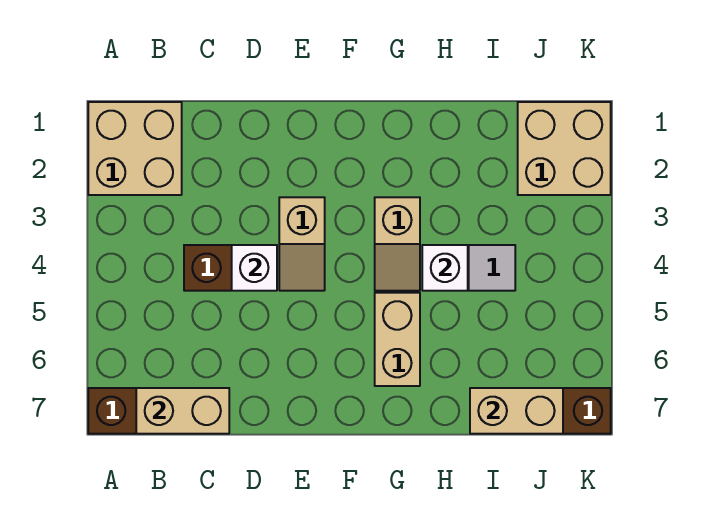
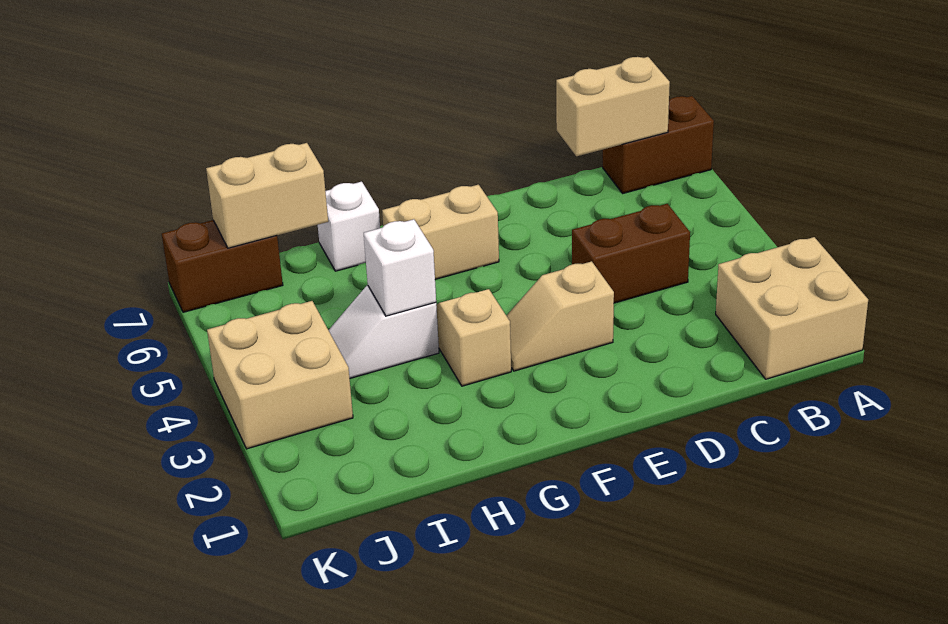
white 1x1 brick [232,245,277,291] -> white 1x1 brick moved to [318,182,380,271]
tan 1x2 slope [279,197,325,291] -> tan 1x2 slope turned to [506,261,614,371]
tan 1x2 brick [375,293,420,386] -> tan 1x2 brick turned to [382,185,499,280]
tan 2x2 brick [518,102,611,195] -> tan 2x2 brick moved to [207,301,353,449]

